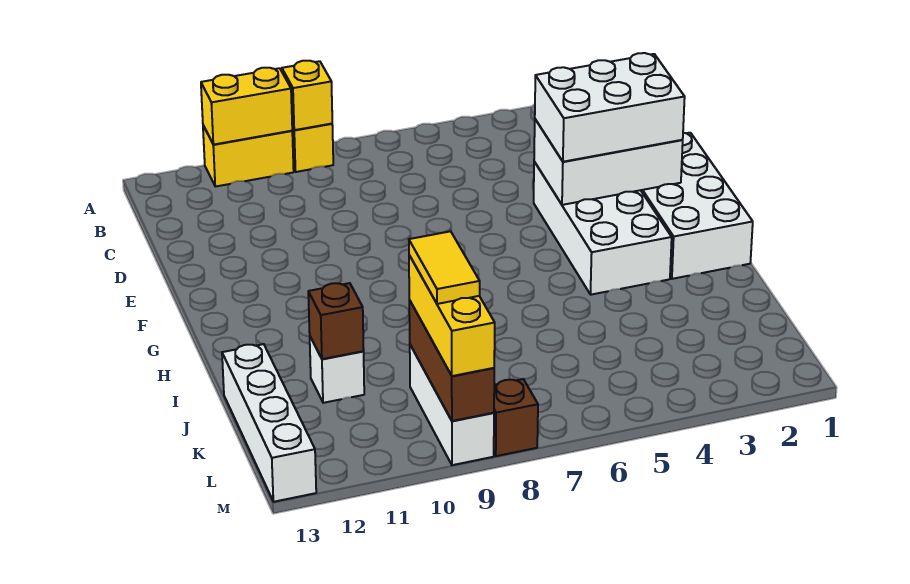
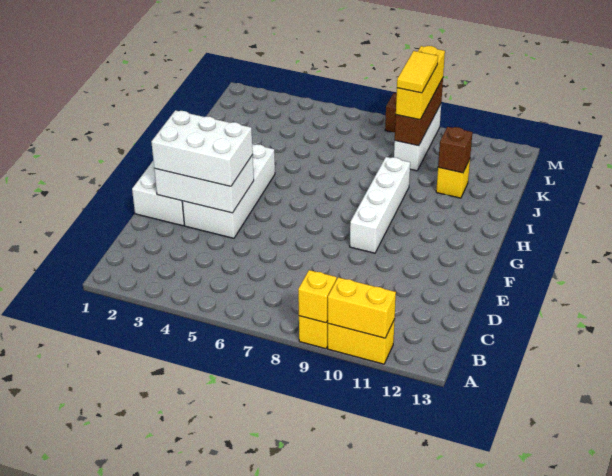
white 1x1 brick [310,337,364,403] -> yellow 1x1 brick [436,159,470,198]
white 1x4 brick [222,344,316,502] -> white 1x4 brick moved to [350,157,410,253]

